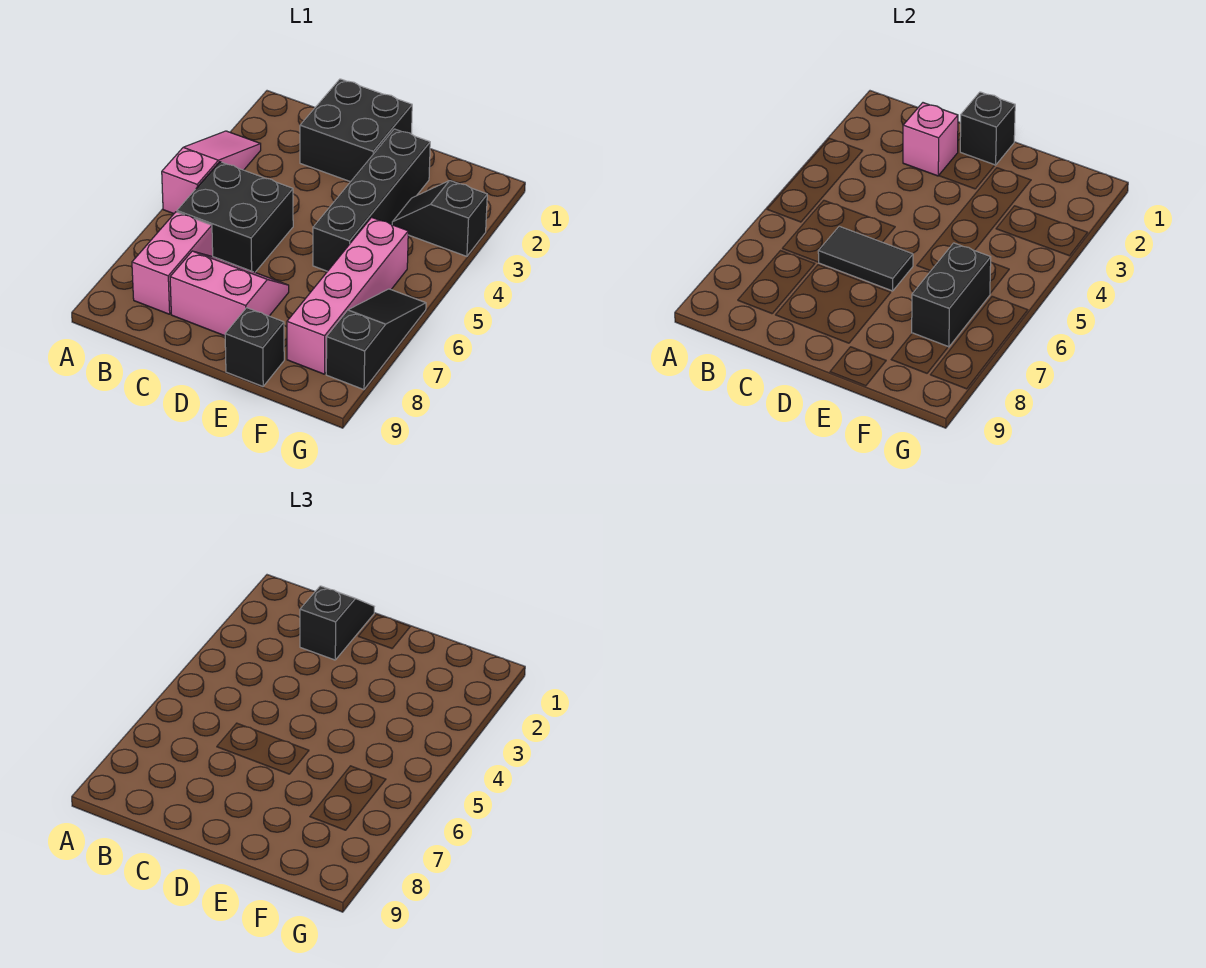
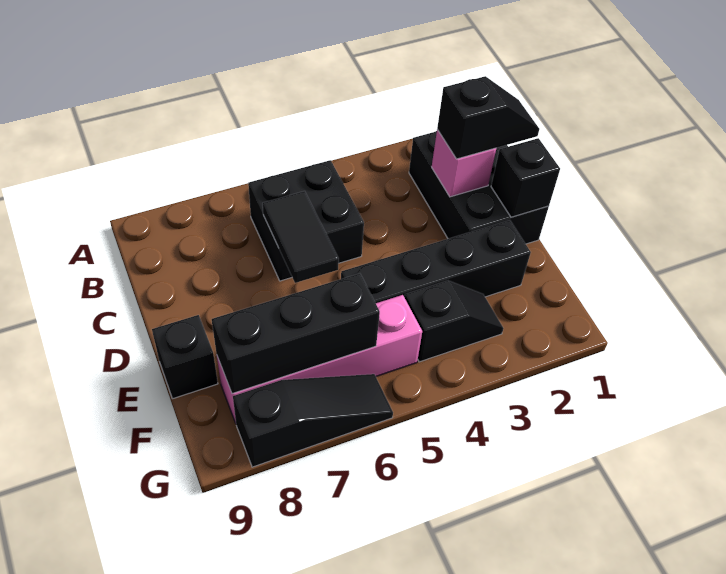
pink 1x3 slope [162,131,261,214] -> none
pink 1x2 brick [132,212,213,314] -> none
black 2x2 brick [300,79,412,182] -> black 2x3 brick [409,131,549,244]
pink 2x2 slope [170,251,289,336] -> none
black 1x2 slope [392,181,487,256] -> black 1x2 slope turned to [405,281,504,362]
black 1x2 brick [912,243,991,347] -> black 1x3 brick [212,273,380,394]

